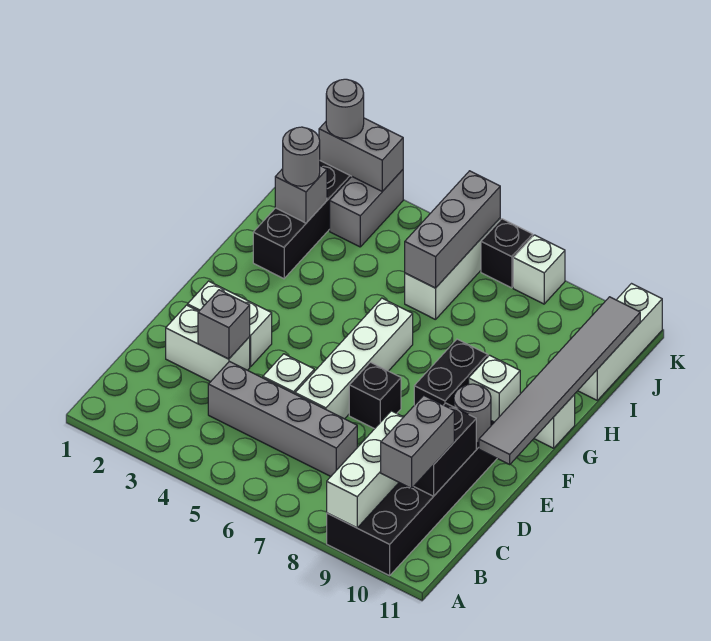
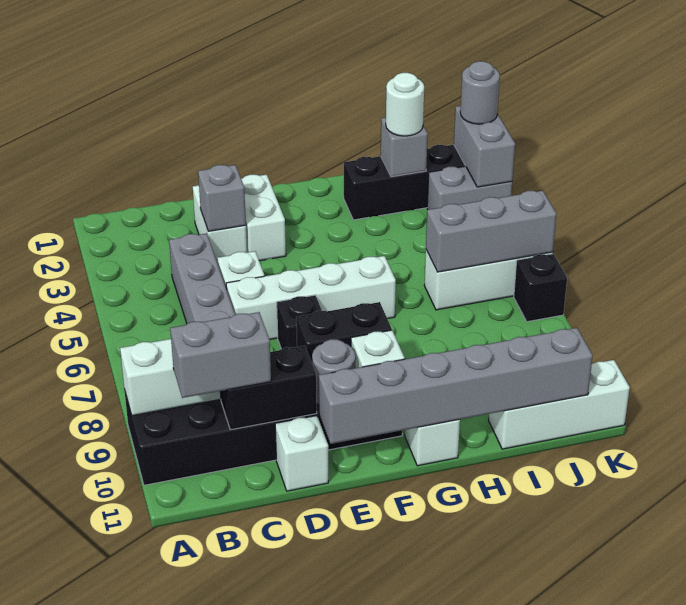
grey 1x6 tile [479,297,640,464] -> grey 1x6 brick [319,328,593,444]
grey 1x1 round brick [283,127,320,186] -> white 1x1 round brick [386,73,424,136]
white 1x1 brick [513,235,565,304] -> white 1x1 brick moved to [275,416,328,491]

